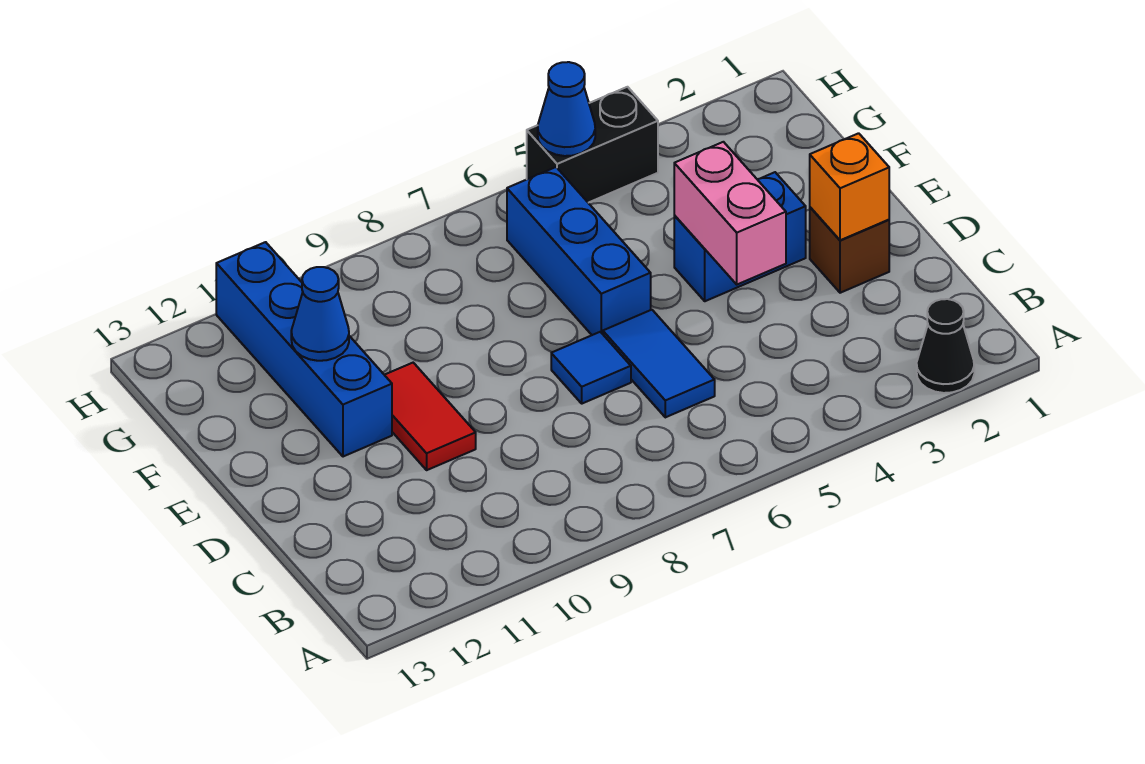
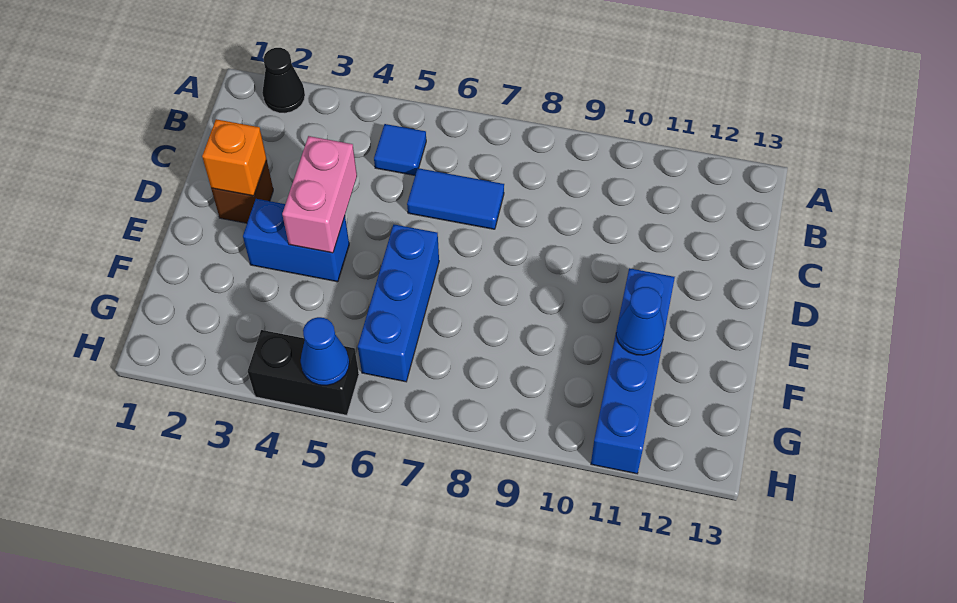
blue 1x2 tile [603,310,715,417] -> blue 1x2 tile turned to [407,168,504,229]
blue 1x1 tile [551,332,631,404] -> blue 1x1 tile moved to [374,124,426,175]
red 1x2 tile [385,363,476,470] -> none

